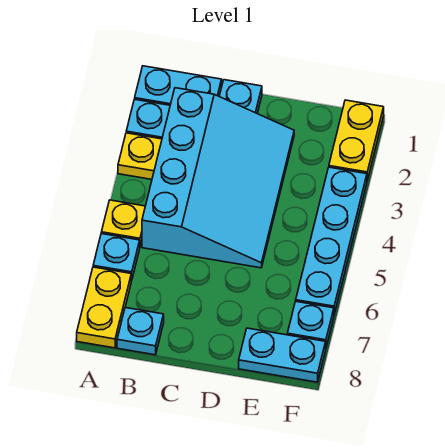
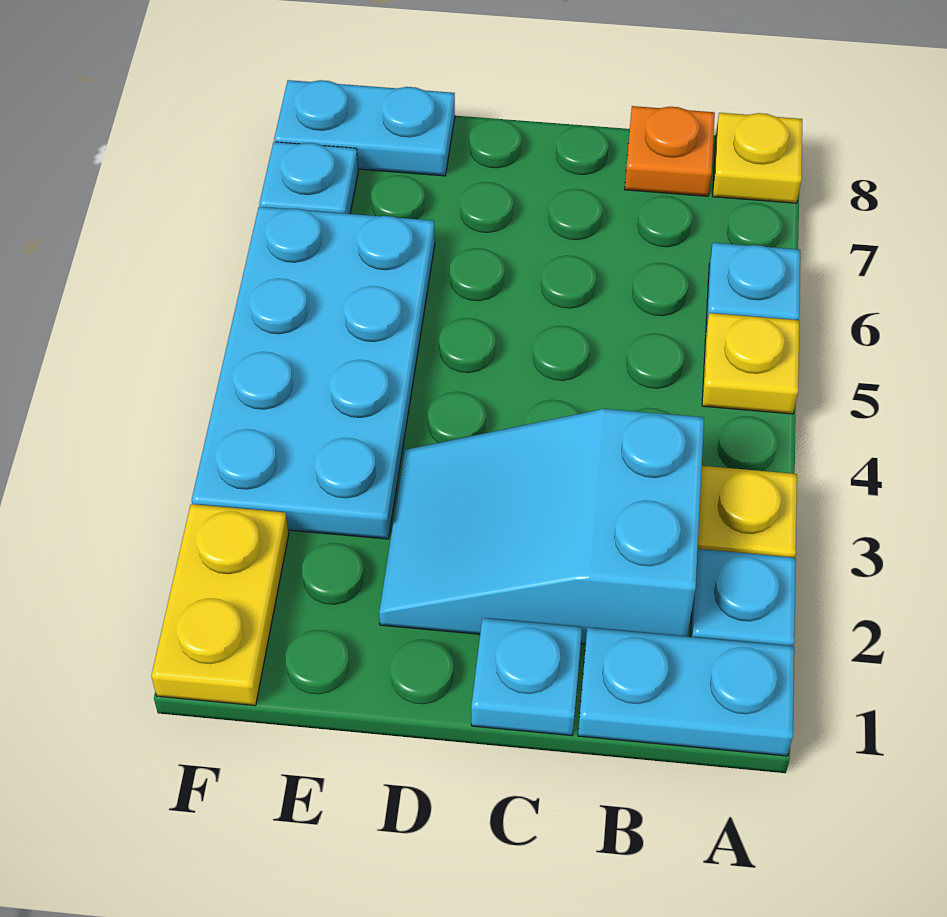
yellow 1x2 plate [77,267,131,348] -> yellow 1x1 plate [713,113,802,203]
cyan 3x4 slope [142,88,294,268] -> cyan 2x3 slope [379,409,704,644]
cyan 1x1 plate [117,308,164,355] -> orange 1x1 plate [625,106,715,196]
cyan 1x4 plate [296,167,367,314] -> cyan 2x4 plate [192,207,435,539]

